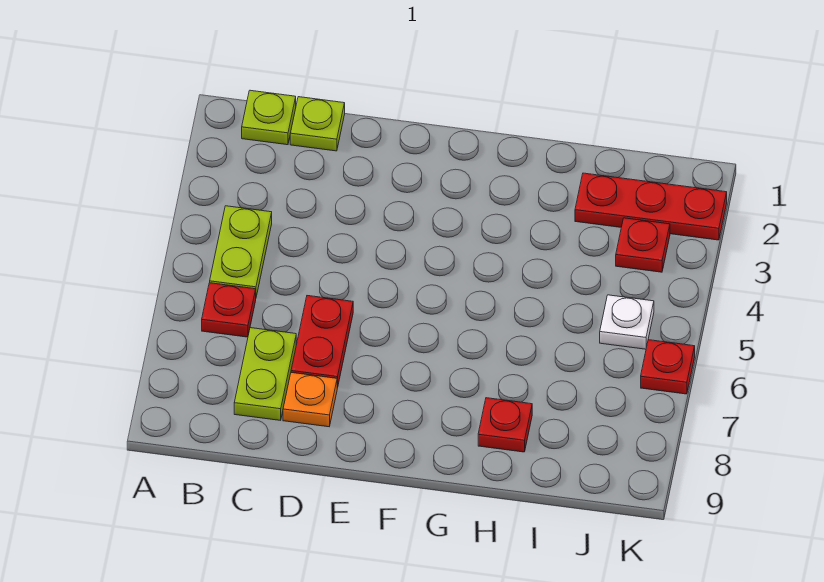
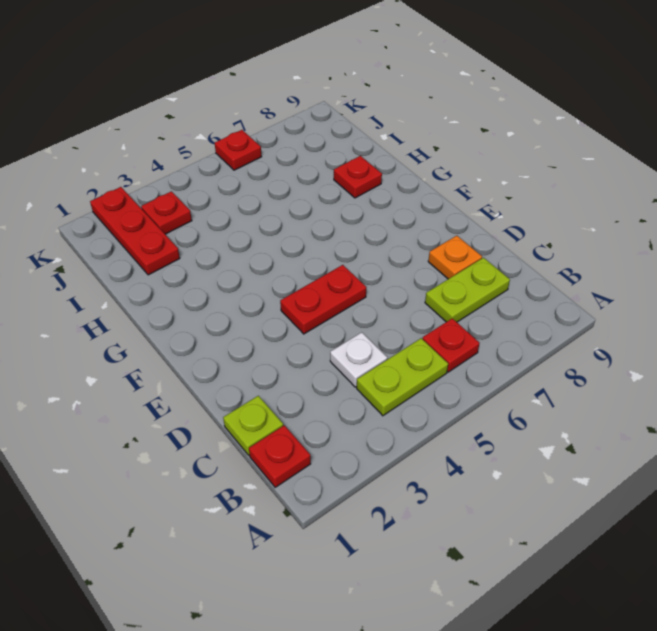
lime 1x1 plate [242,90,296,145] -> red 1x1 plate [249,425,311,487]
red 1x2 plate [291,296,353,388] -> red 1x2 plate moved to [280,265,366,334]
white 1x1 plate [600,295,654,349] -> white 1x1 plate moved to [330,332,387,387]

